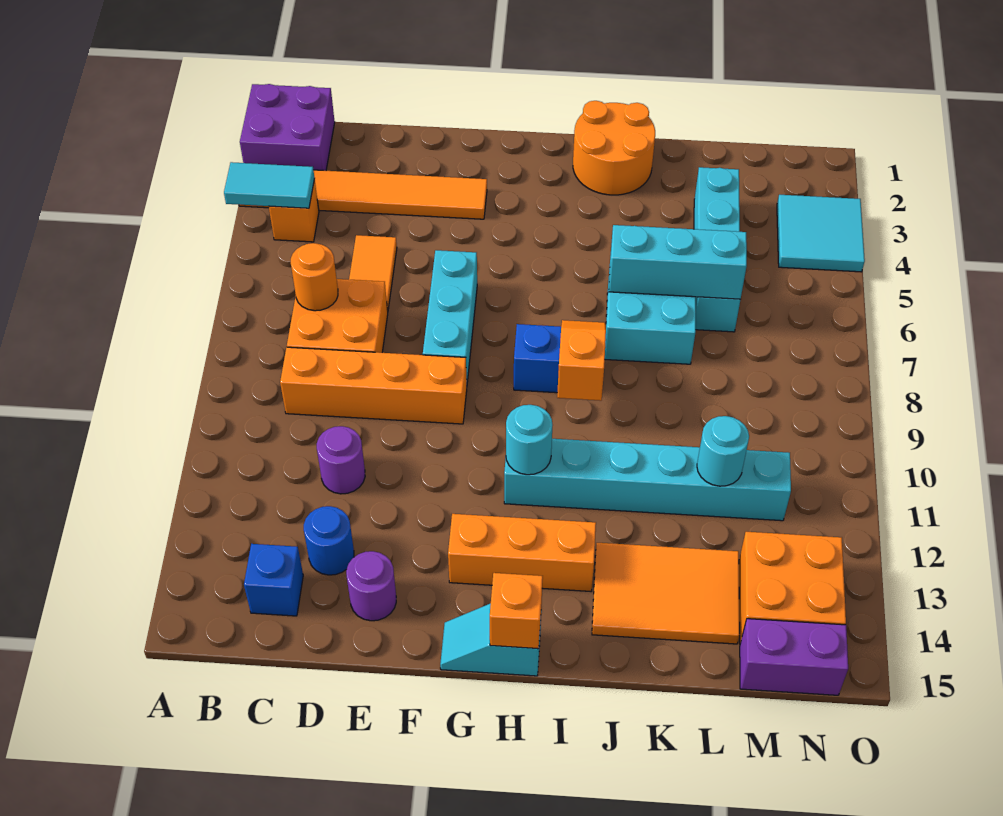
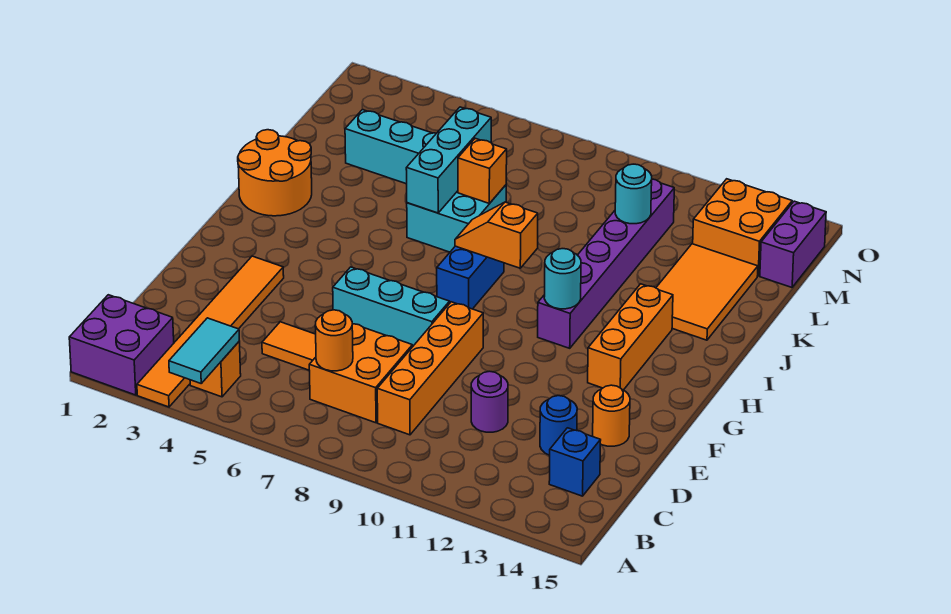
purple 1x1 round brick [346,551,396,621] -> orange 1x1 round brick [593,385,630,446]
cyan 1x2 slope [440,603,541,676] -> none
cyan 1x6 brick [504,439,791,521] -> purple 1x6 brick [538,179,674,348]
orange 1x1 brick [490,573,543,649] -> orange 1x1 brick moved to [458,138,507,204]
cyan 2x2 tile [777,195,865,272] -> none

